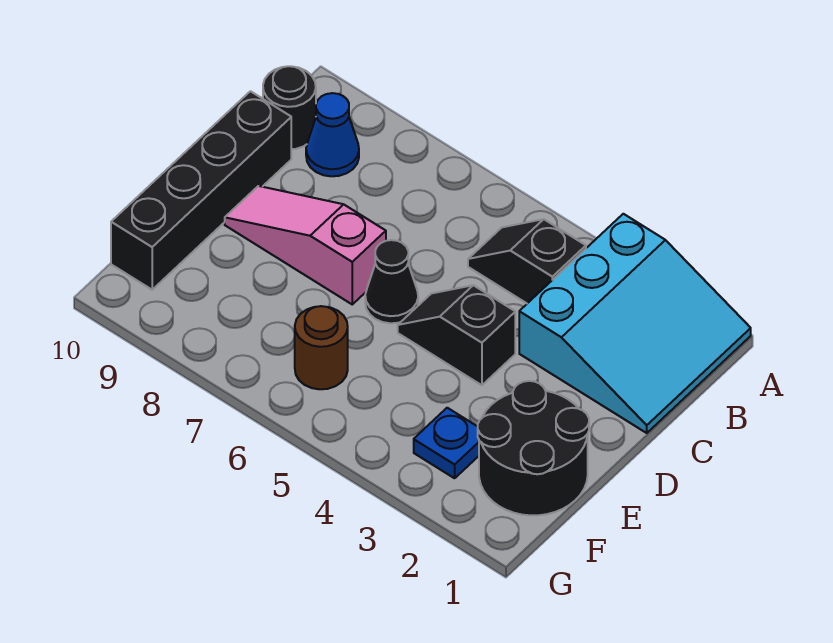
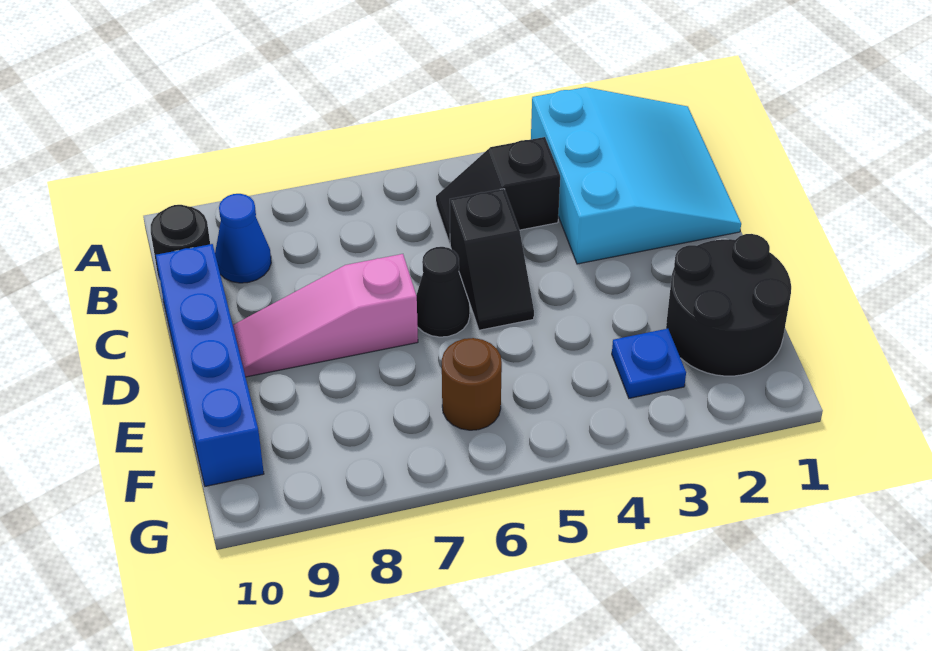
black 1x4 brick [111,91,291,290] -> blue 1x4 brick [156,244,264,486]
black 1x2 slope [398,285,515,385] -> black 1x2 slope turned to [450,189,534,330]

